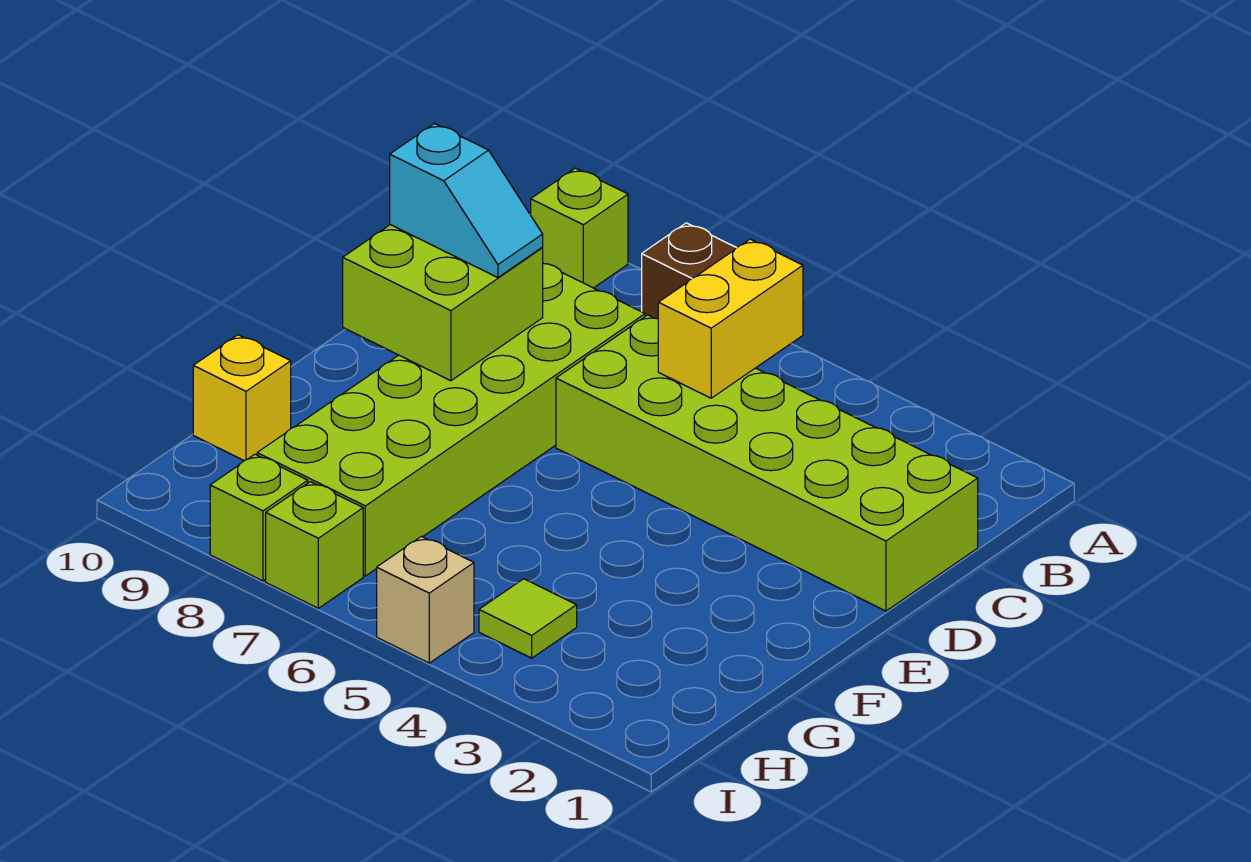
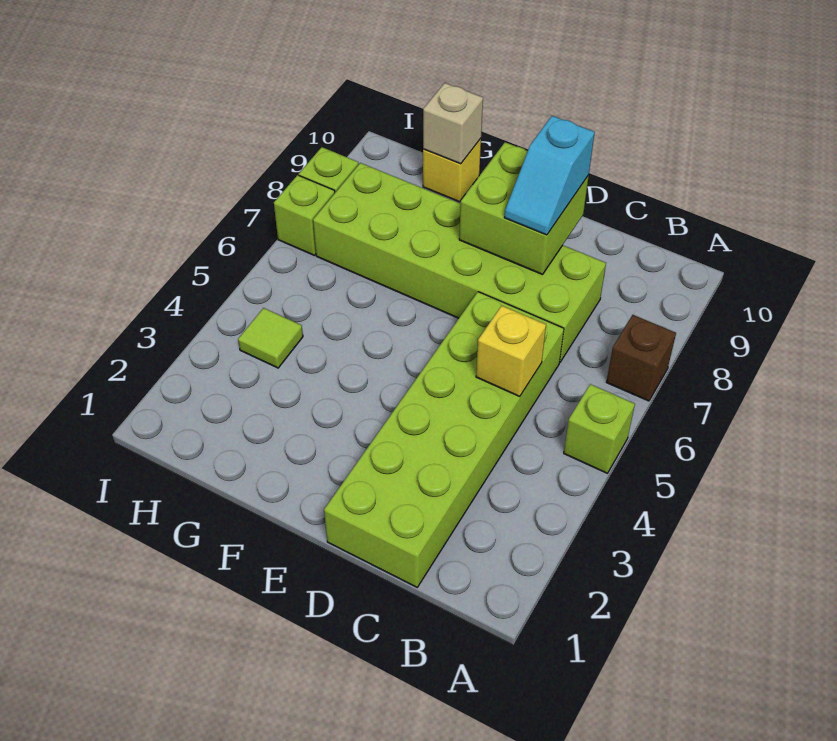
lime 1x1 brick [531,168,628,288] -> lime 1x1 brick moved to [564,384,635,473]
yellow 1x2 brick [658,239,803,398] -> yellow 1x1 brick [476,305,546,396]
tan 1x1 brick [377,536,474,663] -> tan 1x1 brick moved to [423,83,483,164]

